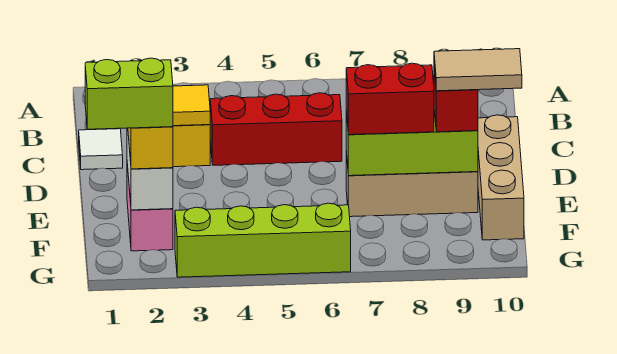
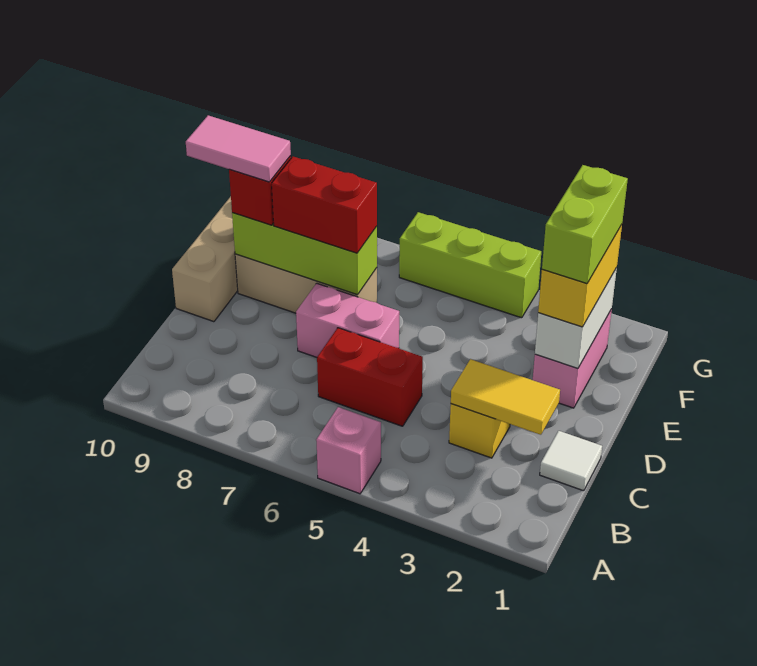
none -> pink 1x1 brick [316,407,381,494]
red 1x3 brick [210,93,342,165] -> red 1x2 brick [317,328,423,426]
none -> pink 1x2 brick [296,283,399,357]
tan 1x2 tile [434,49,522,91] -> pink 1x2 tile [186,115,291,182]
lime 1x2 brick [85,58,173,129] -> lime 1x2 brick turned to [542,165,628,284]
lime 1x4 brick [175,203,351,277] -> lime 1x3 brick [399,212,541,318]

